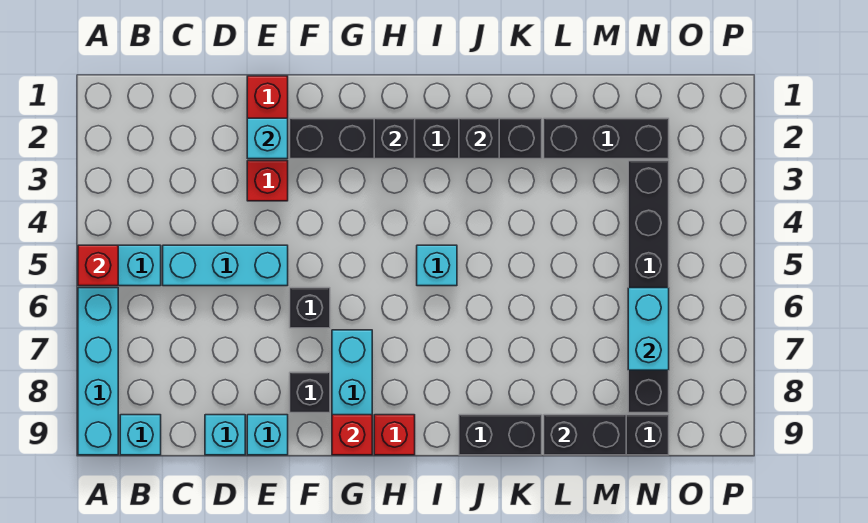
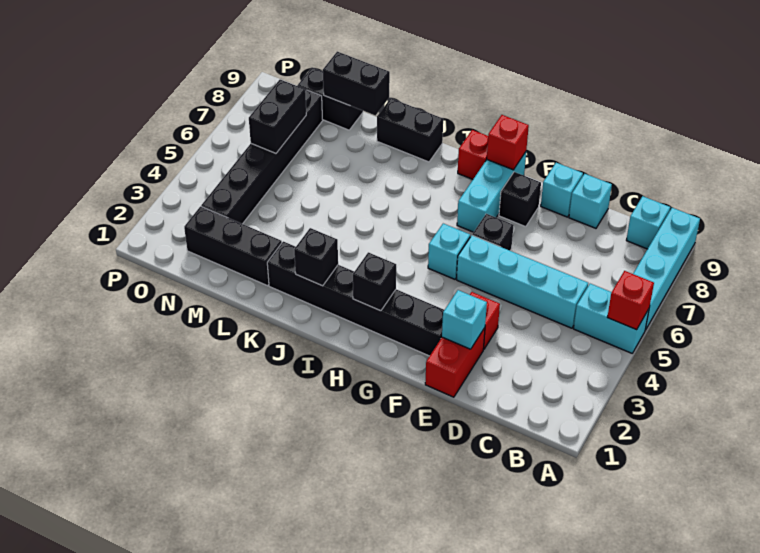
cyan 1x3 brick [163,245,288,286] -> cyan 1x4 brick [457,235,588,328]
cyan 1x1 brick [417,245,457,286] -> cyan 1x1 brick moved to [428,224,470,279]
cyan 1x2 brick [628,288,669,370] -> black 1x2 brick [249,79,306,153]

